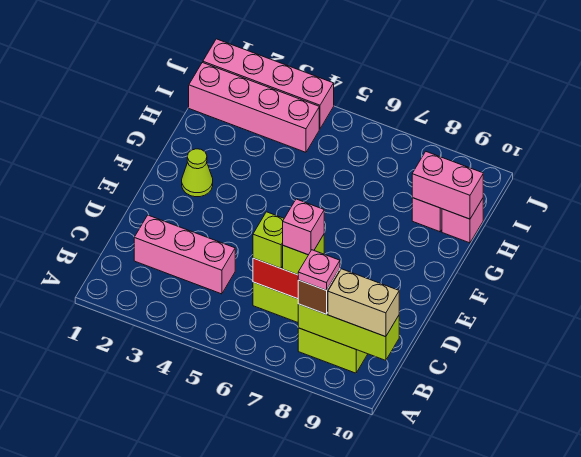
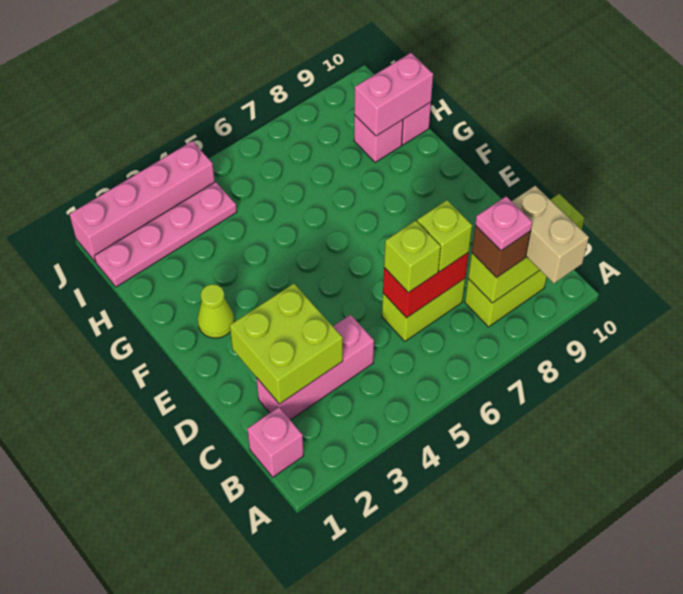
tan 1x2 brick [328,269,399,337] -> tan 1x2 brick turned to [512,186,589,283]
none -> lime 2x2 brick [230,284,343,404]
pink 1x1 brick [283,199,324,255] -> pink 1x1 brick moved to [247,407,304,477]
pink 1x4 brick [189,63,319,152] -> pink 1x4 plate [94,182,237,287]

